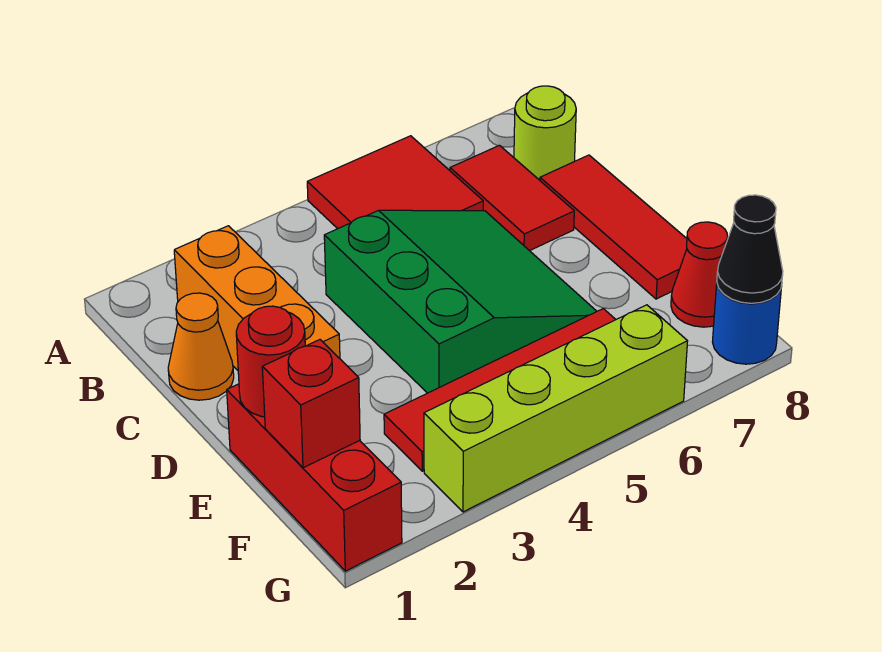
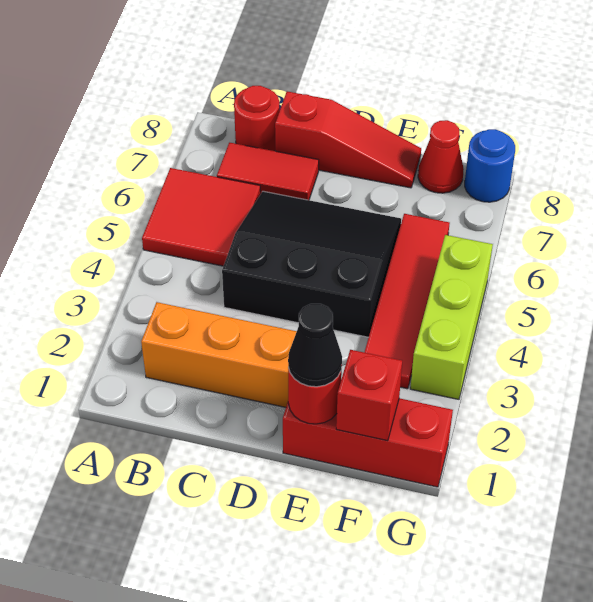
lime 1x1 round brick [514,86,576,180] -> red 1x1 round brick [234,86,280,151]
orange 1x1 cone [168,293,234,400] -> none
green 3x3 slope [324,210,597,393] -> black 3x3 slope [222,191,401,337]
red 1x3 tile [540,155,687,299] -> red 1x3 slope [275,91,421,188]
lime 1x4 brick [424,305,688,512] -> lime 1x3 brick [410,235,493,399]
black 1x1 cone [717,195,783,303] -> black 1x1 cone moved to [288,304,342,387]

